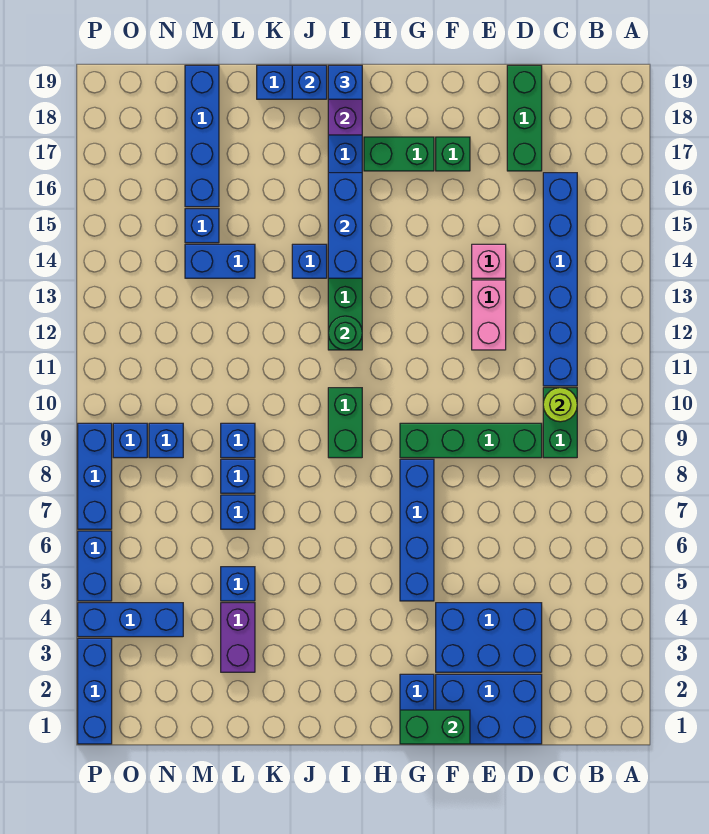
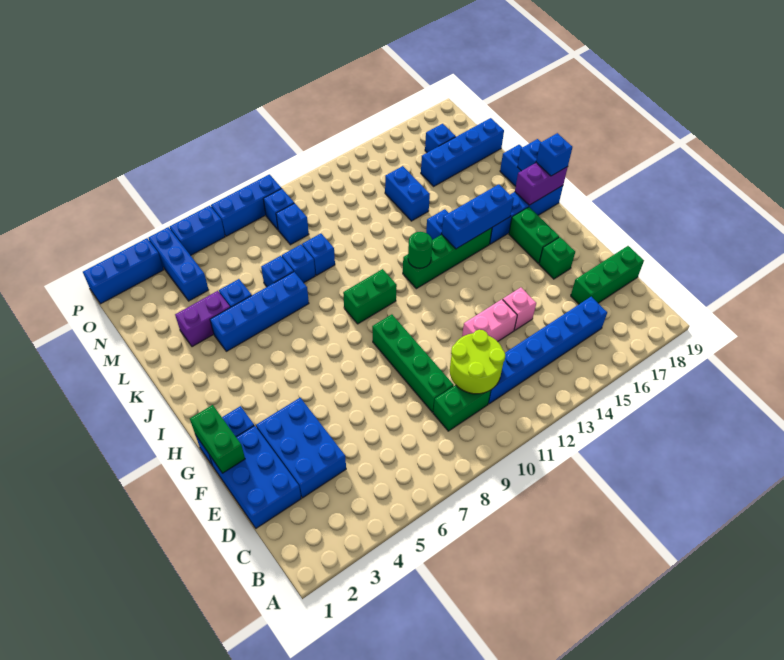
lime 1x1 round brick [543,388,577,422] -> lime 2x2 round brick [450,330,505,394]
blue 1x4 brick [400,459,434,601] -> blue 1x4 brick moved to [210,272,309,351]
blue 1x1 brick [185,209,219,243] -> blue 1x1 brick moved to [425,124,456,152]

